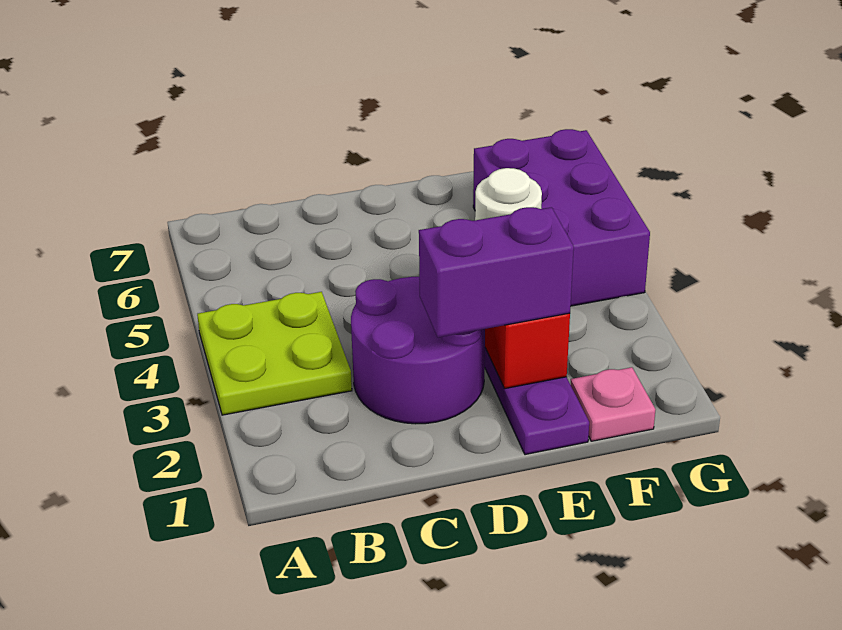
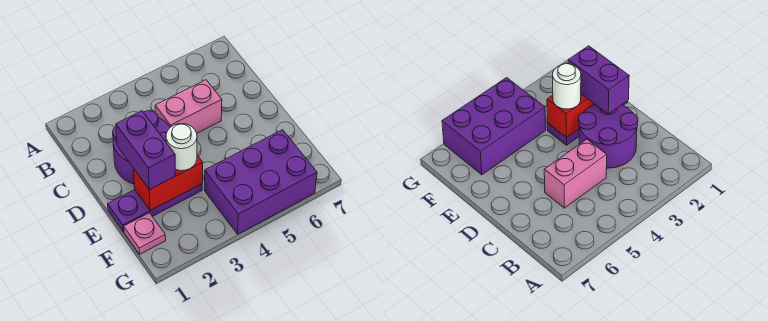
lime 2x2 plate [197,292,352,415] -> none
none -> pink 1x2 brick [155,80,222,133]

